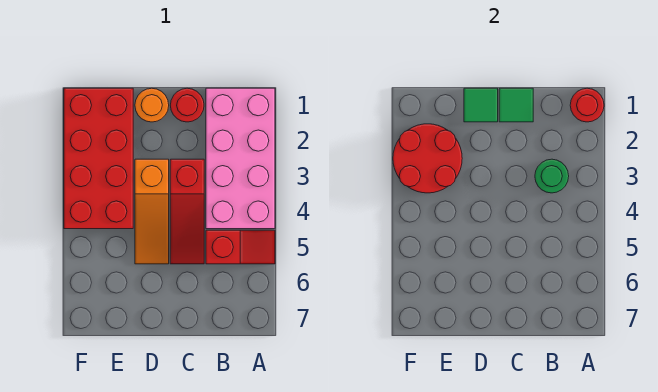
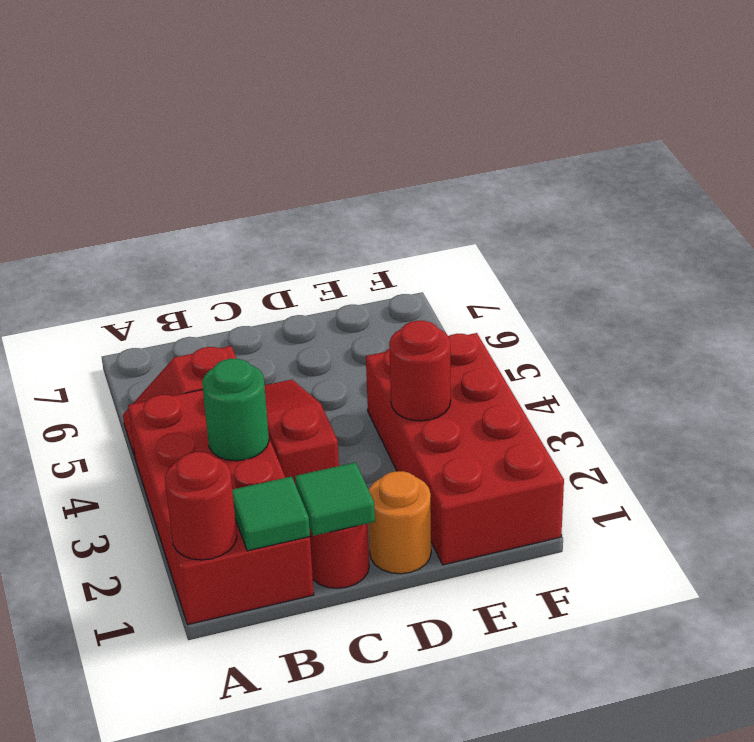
pink 2x4 brick [206,88,275,229] -> red 2x4 brick [128,390,314,625]
green 1x1 tile [464,88,498,122] -> green 1x1 tile moved to [232,476,310,551]
orange 1x3 slope [135,159,169,264] -> none
red 2x2 round brick [393,124,462,193] -> red 1x1 round brick [389,321,451,421]

